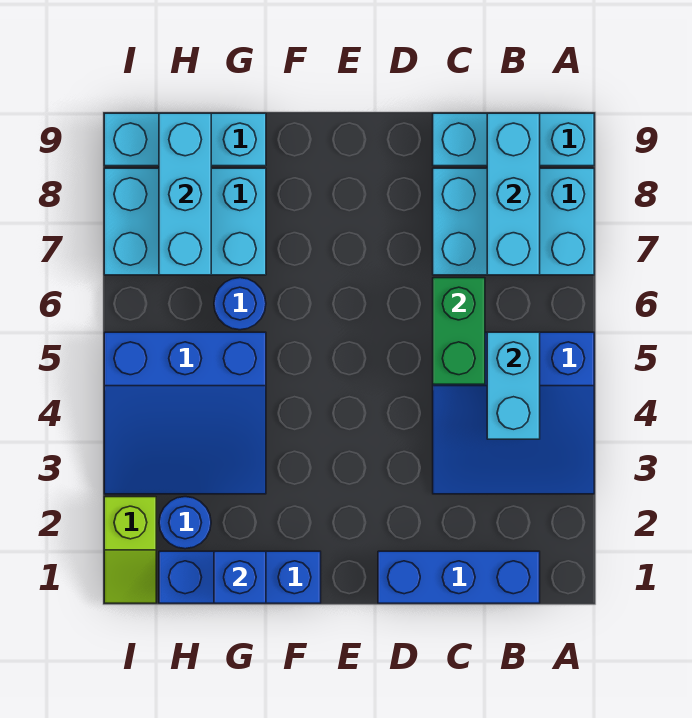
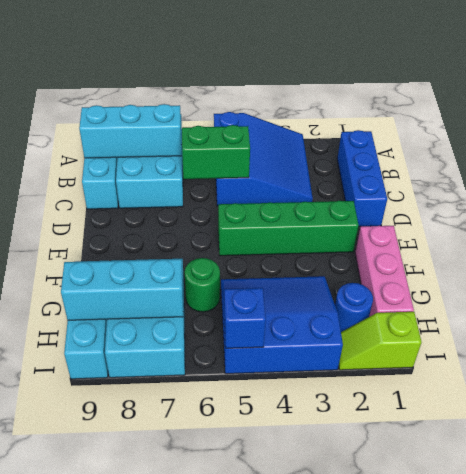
cyan 1x2 brick [487,332,540,439] -> none
none -> green 1x4 brick [218,201,359,256]
blue 1x3 brick [159,551,321,603] -> pink 1x3 brick [355,226,414,317]
blue 1x1 brick [214,551,266,603] -> blue 1x1 brick moved to [224,288,266,348]
blue 3x3 slope [104,332,266,494] -> blue 3x3 slope turned to [221,276,343,374]
blue 1x1 round brick [214,278,266,330] -> green 1x1 round brick [185,258,220,312]
lime 1x2 slope [104,497,156,603] -> lime 1x2 slope turned to [339,312,421,370]

